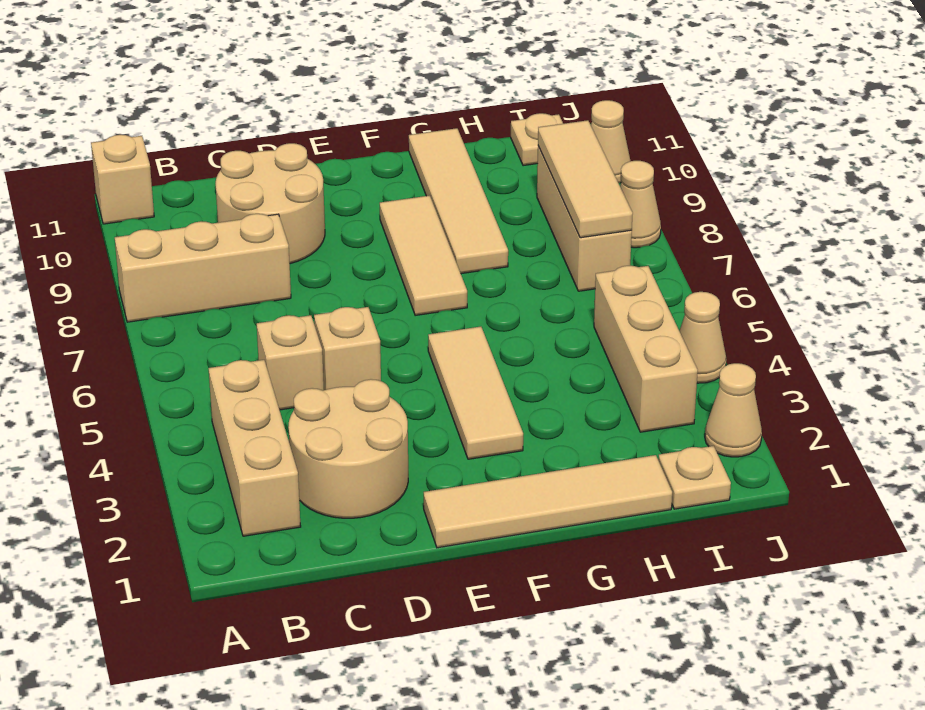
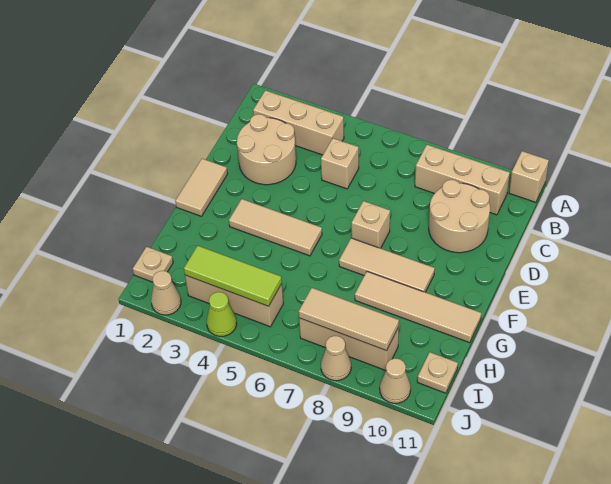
tan 1x3 brick [115,214,291,322] -> tan 1x3 brick turned to [415,145,510,215]
tan 1x1 brick [314,307,381,390] -> tan 1x1 brick moved to [351,201,390,248]
tan 1x4 tile [424,455,672,548] -> tan 1x2 tile [175,159,228,216]
none -> lime 1x3 tile [184,246,282,306]
tan 1x1 cone [680,292,726,383] -> lime 1x1 cone [207,292,237,337]

